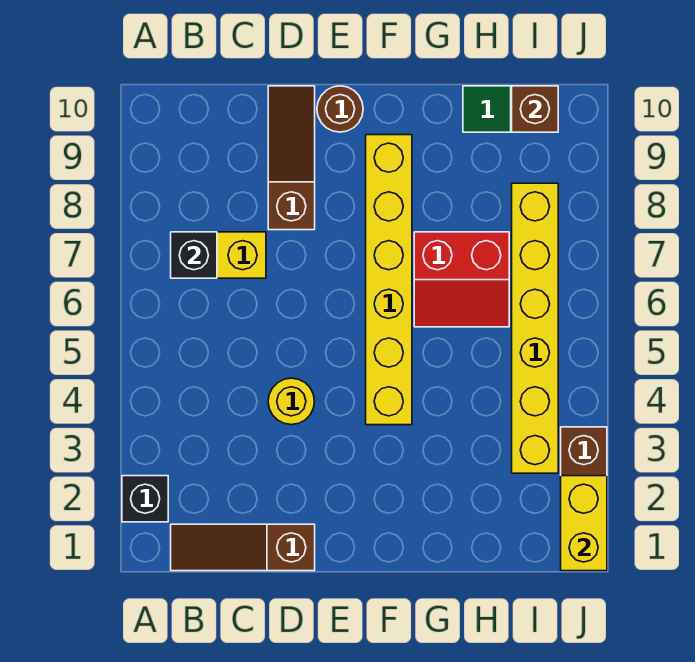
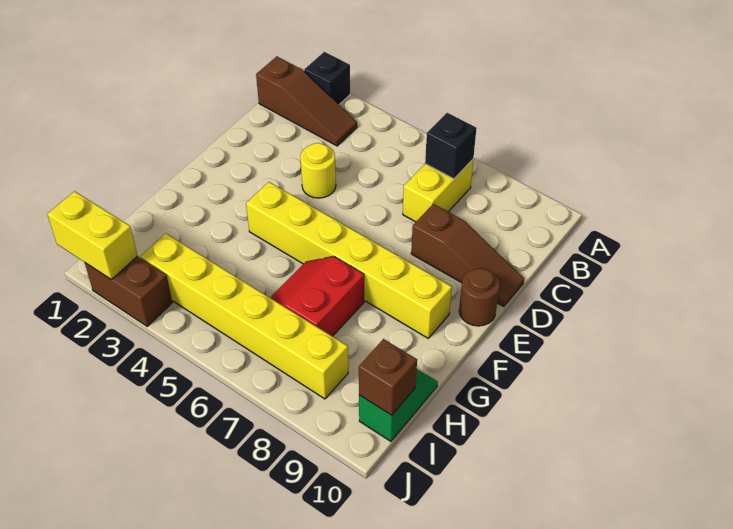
brown 1x3 slope [171,524,315,571] -> brown 1x3 slope turned to [256,56,357,146]

